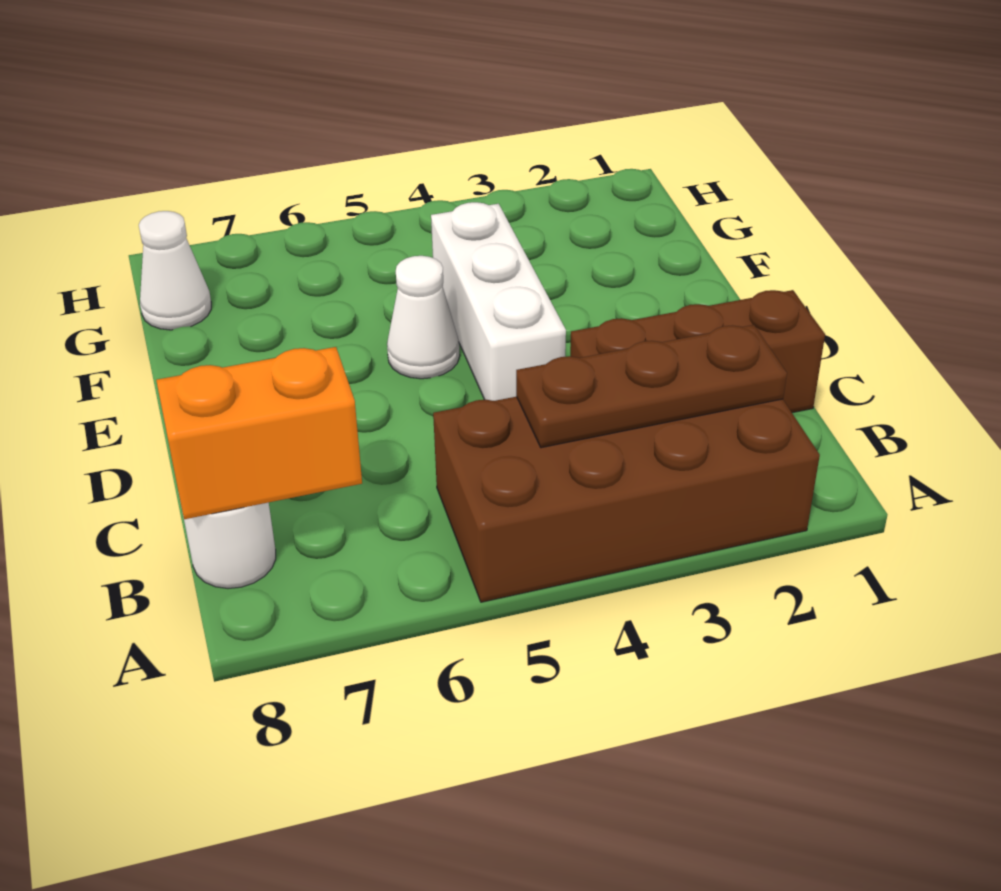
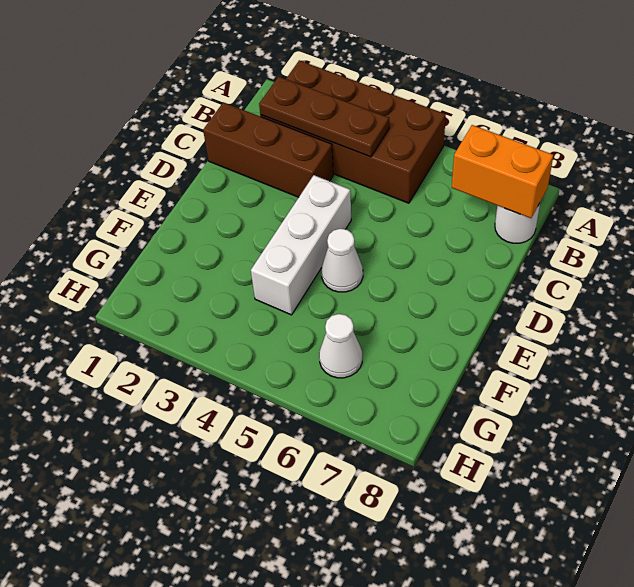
white 1x1 cone [139,211,211,330] -> white 1x1 cone moved to [319,314,362,378]

